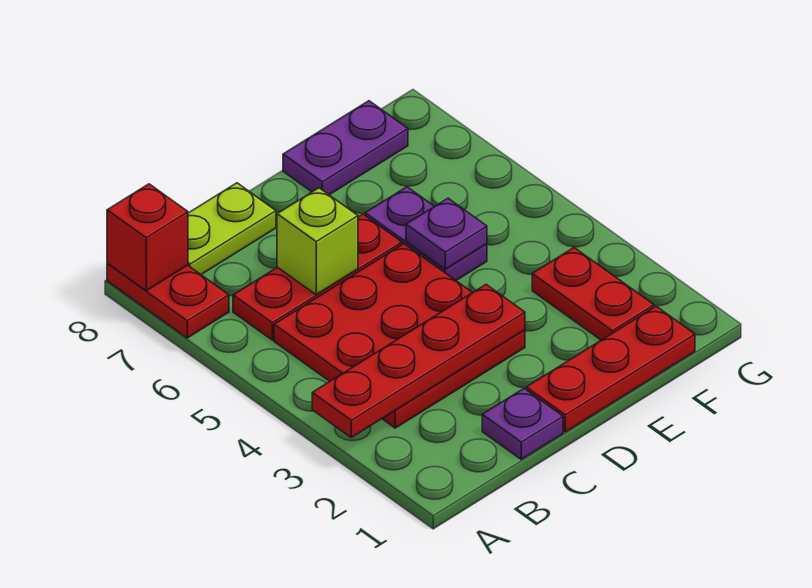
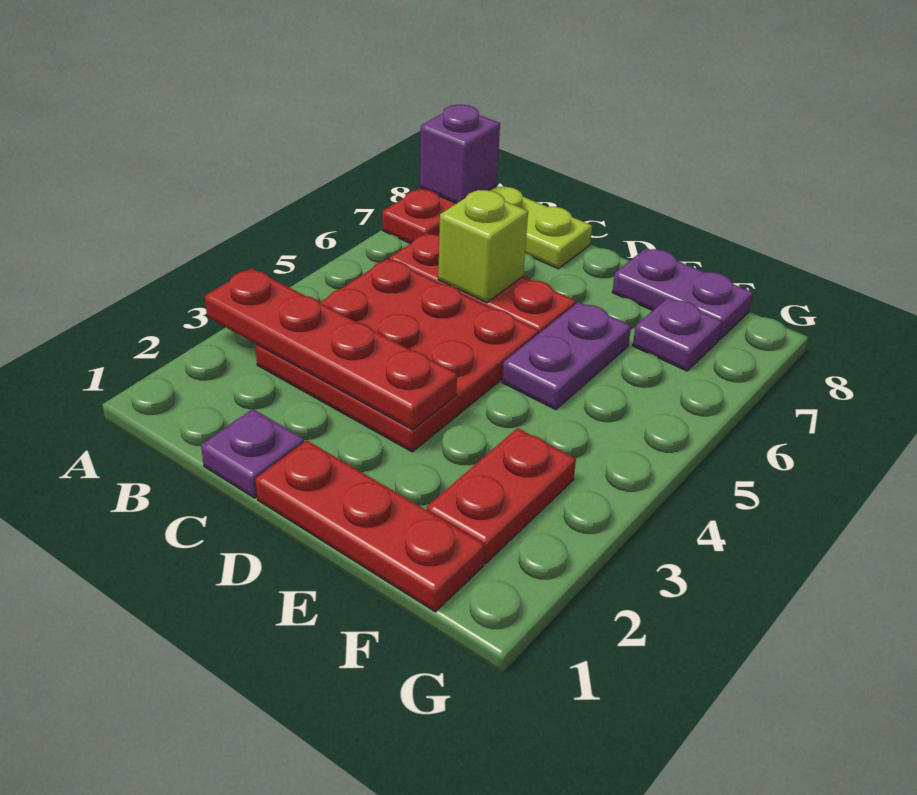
red 1x1 brick [107,184,188,291] -> purple 1x1 brick [420,105,500,203]
purple 1x1 plate [406,198,487,269] -> purple 1x1 plate moved to [633,298,722,371]

